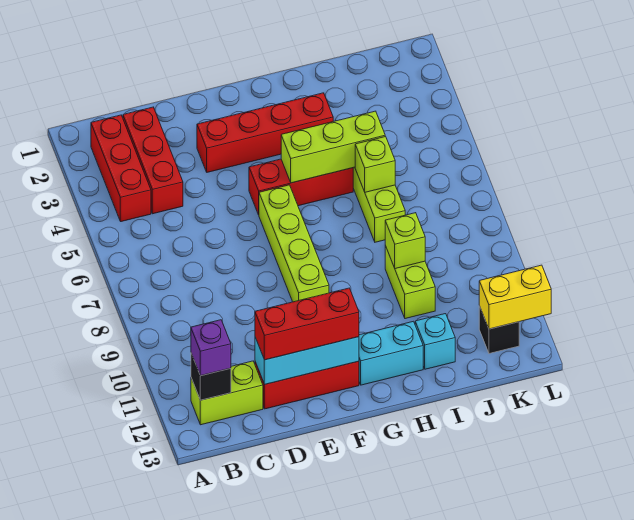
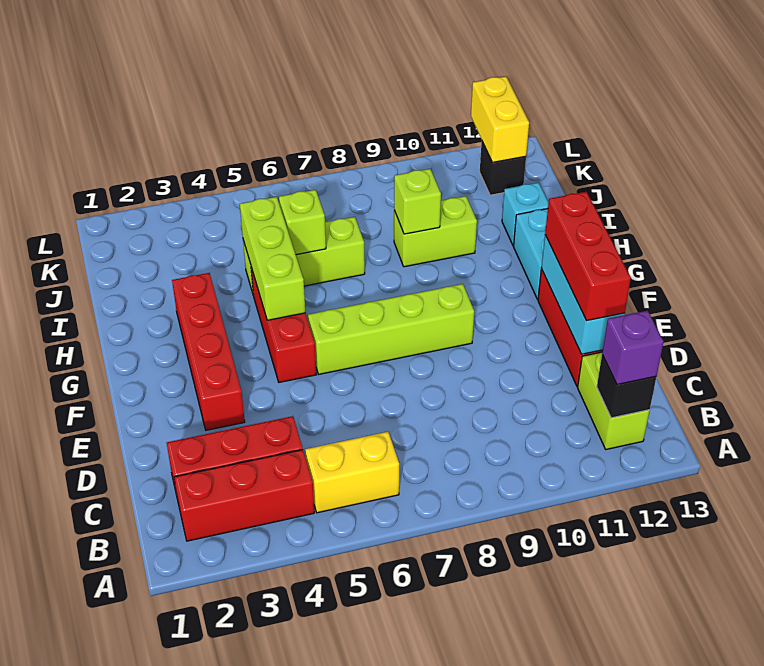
none -> yellow 1x2 brick [305,432,399,513]

